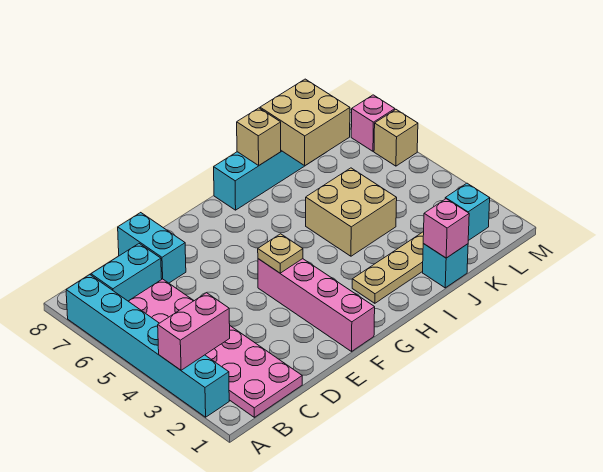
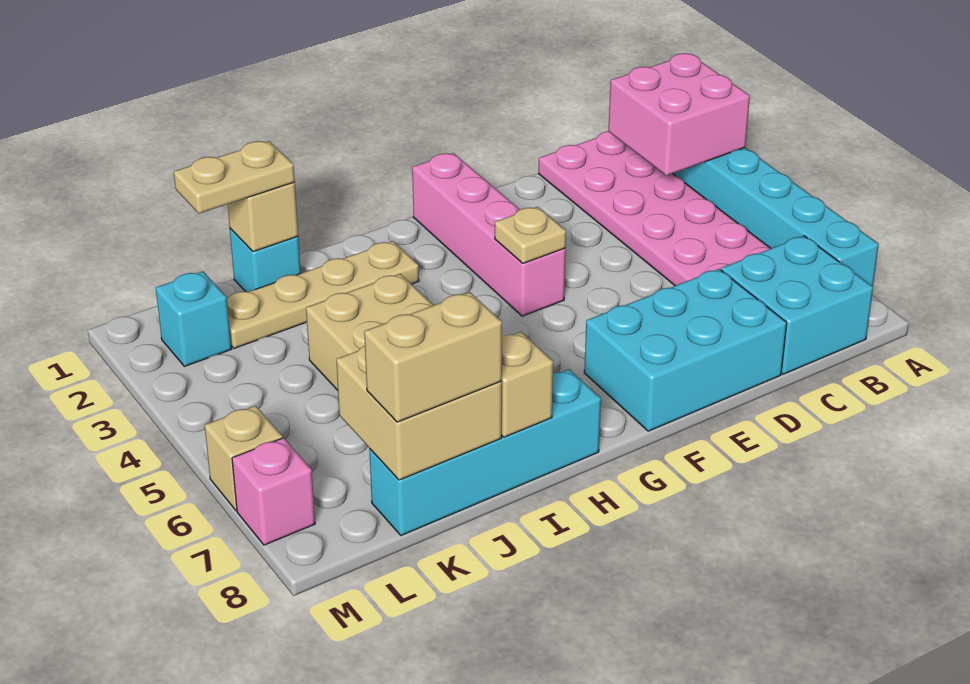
pink 1x2 brick [158,293,230,370] -> pink 2x2 brick [608,53,750,176]
cyan 1x2 brick [91,244,162,301] -> cyan 2x2 brick [721,236,873,374]
cyan 1x2 brick [118,213,186,283] -> cyan 2x3 brick [584,269,787,431]
pink 1x1 brick [423,199,469,258] -> tan 1x1 brick [227,182,298,252]
none -> tan 1x2 plate [174,141,295,214]
none -> tan 1x2 brick [364,292,502,422]

